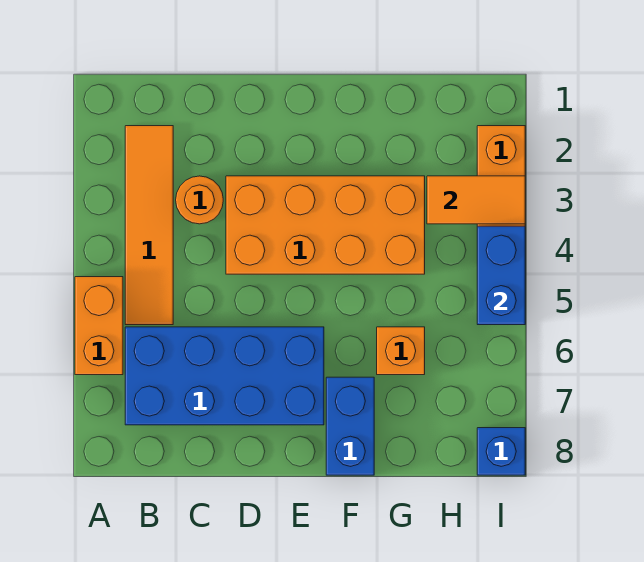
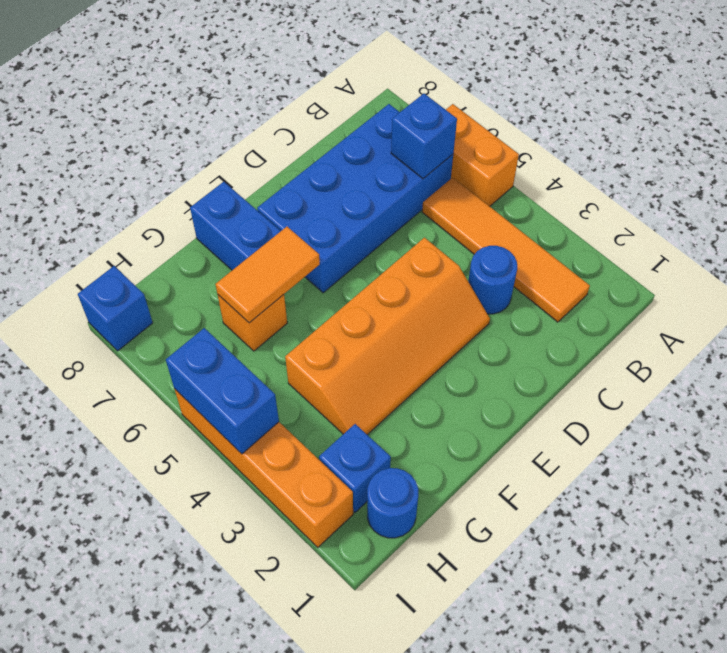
none -> blue 1x1 brick [391,94,457,179]
orange 1x1 round brick [176,176,223,224] -> blue 1x1 round brick [468,246,517,314]
orange 2x4 brick [226,176,425,274] -> orange 2x4 slope [285,238,490,435]
none -> blue 1x1 round brick [367,468,418,538]
none -> blue 1x1 brick [319,424,391,512]
orange 1x2 tile [427,176,525,224] -> orange 1x2 tile moved to [215,227,320,323]

